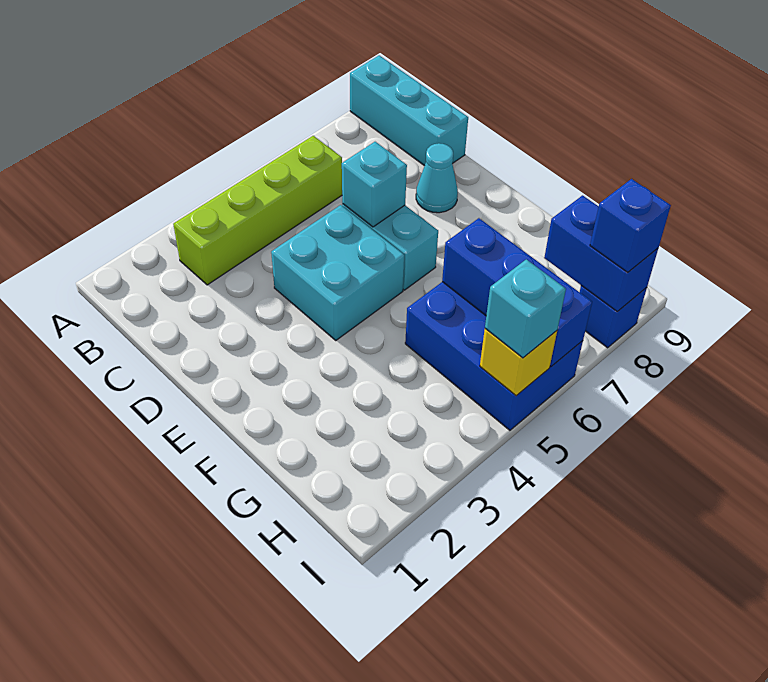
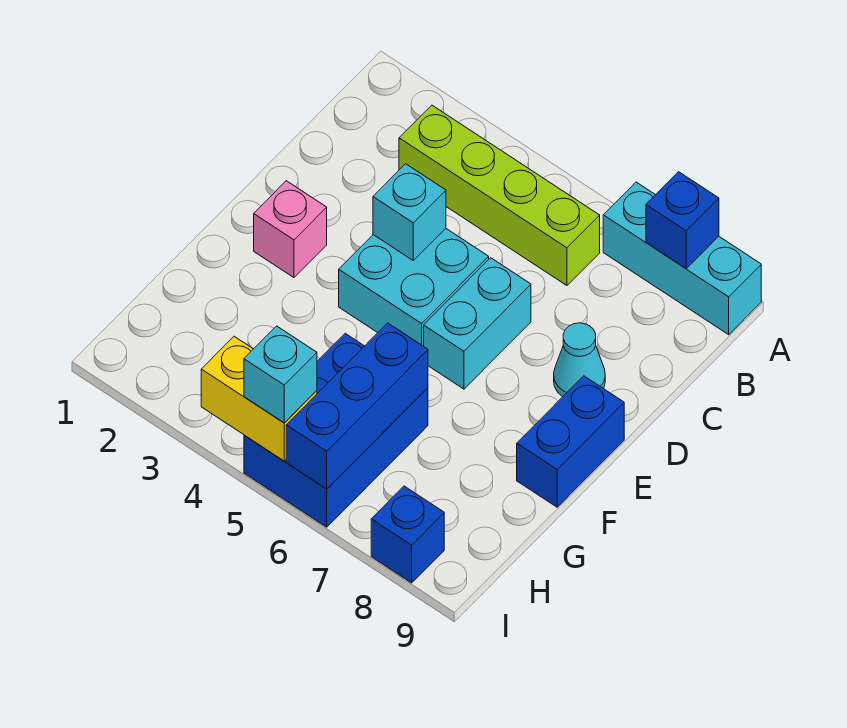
cyan 1x3 brick [350,55,468,166] -> cyan 1x3 brick turned to [603,182,761,335]
cyan 1x1 brick [342,142,407,227] -> cyan 1x1 brick moved to [373,164,446,260]
none -> pink 1x1 brick [254,181,327,278]
blue 1x2 brick [544,195,658,312] -> blue 1x2 brick moved to [517,376,624,507]
yellow 1x1 brick [480,329,557,396] -> yellow 1x2 brick [201,336,317,461]
blue 1x1 brick [590,179,671,272] -> blue 1x1 brick moved to [646,172,719,268]

